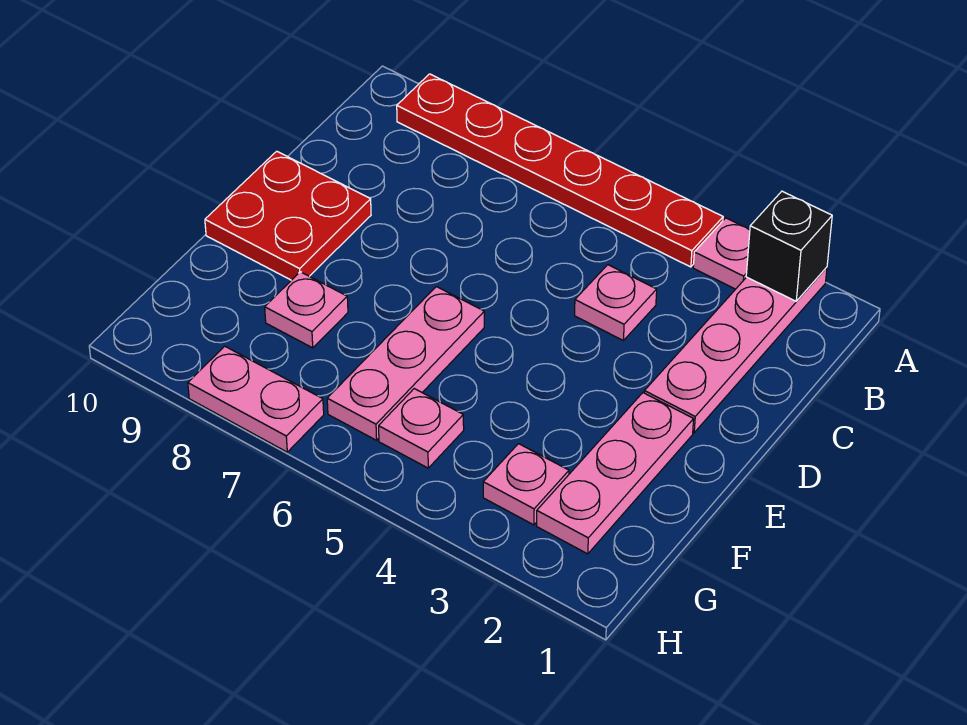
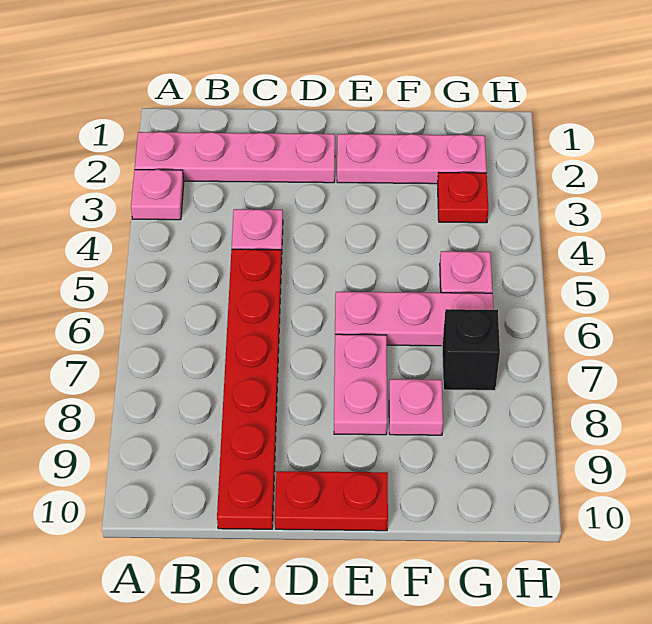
black 1x1 brick [746,191,832,301] -> black 1x1 brick moved to [442,309,500,390]
red 1x6 plate [397,74,723,267] -> red 1x6 plate moved to [217,249,282,529]
red 2x2 plate [205,151,371,280] -> red 1x2 plate [275,471,388,531]
pink 1x1 plate [483,444,569,525] -> red 1x1 plate [437,172,488,223]
pink 1x2 plate [188,346,324,452] -> pink 1x2 plate moved to [334,334,387,435]

